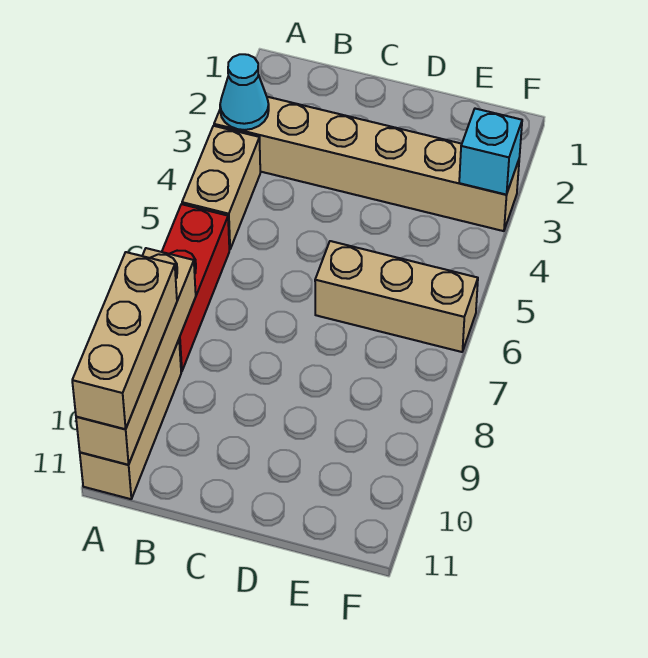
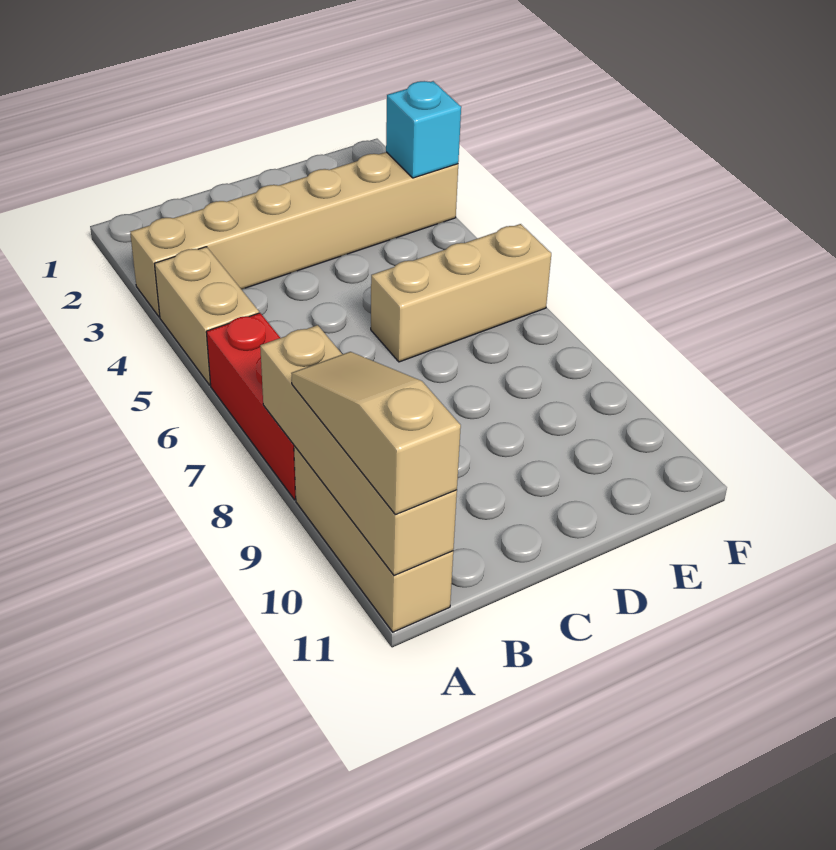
cyan 1x1 cone [220,54,269,130] -> none
tan 1x3 brick [72,252,177,429] -> tan 1x3 slope [291,352,461,515]

